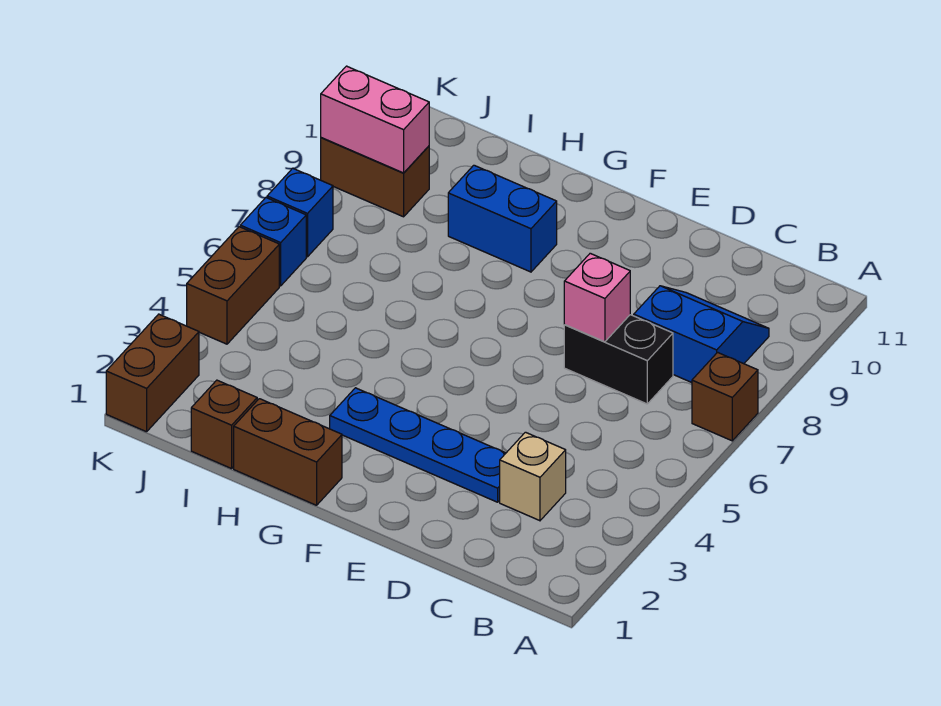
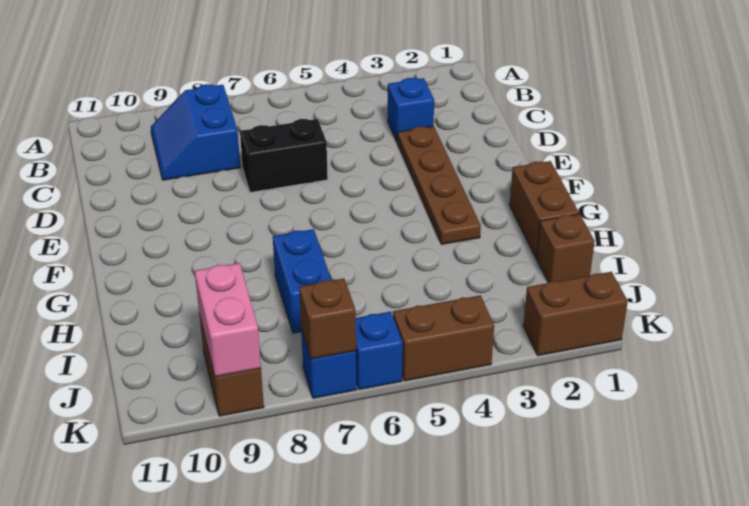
brown 1x1 brick [692,352,758,441] -> brown 1x1 brick moved to [299,279,356,359]
tan 1x1 brick [500,432,566,521] -> blue 1x1 brick [388,78,434,143]
black 1x2 brick [564,315,673,404] -> black 1x2 brick turned to [240,119,328,192]
blue 1x4 plate [330,388,506,502] -> brown 1x4 plate [398,126,481,244]
pink 1x1 brick [564,253,630,342] -> none
blue 1x2 brick [448,165,557,272] -> blue 1x2 brick moved to [273,229,332,333]

